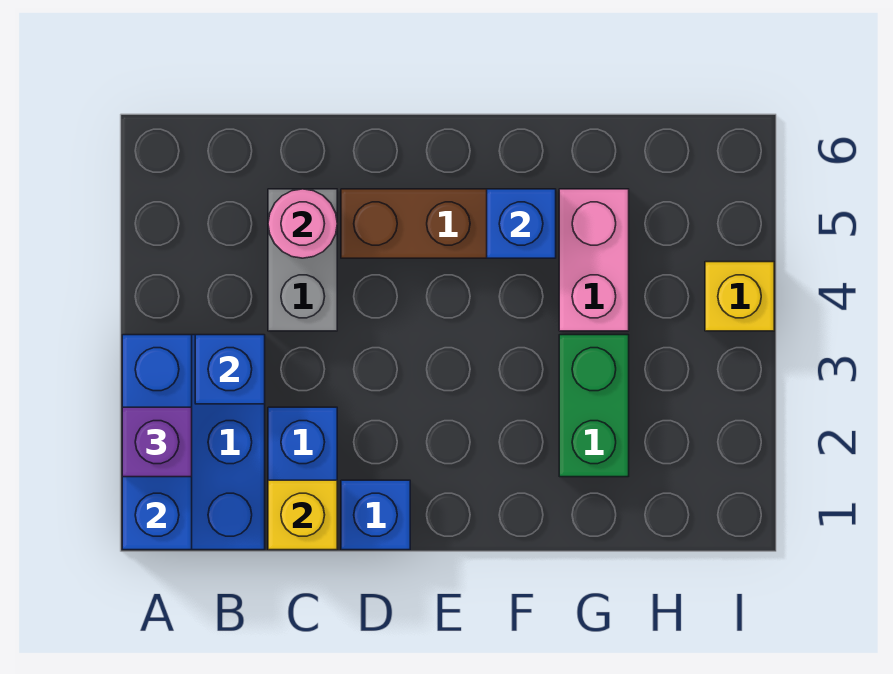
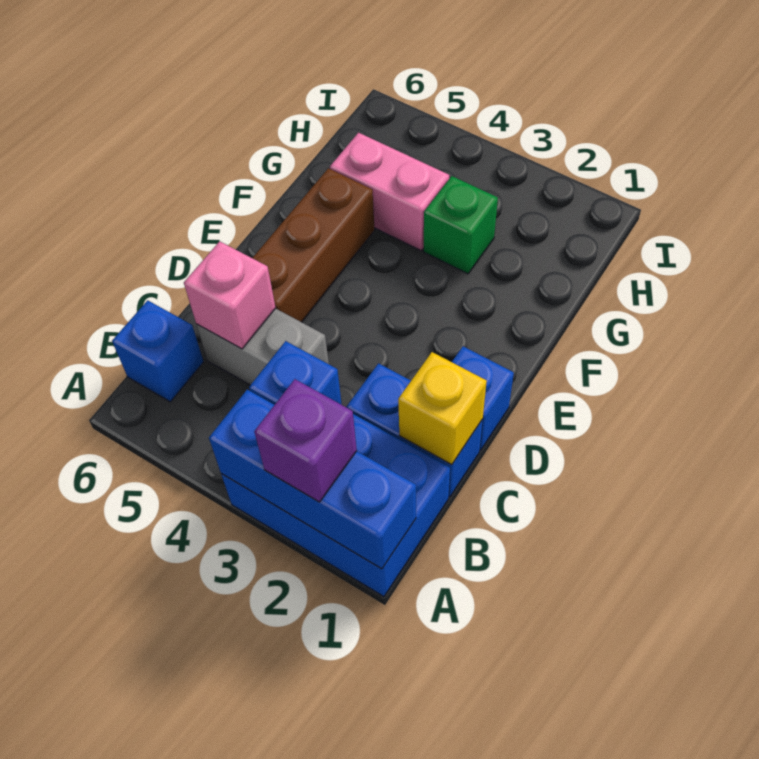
pink 1x1 round brick [268,189,337,258] -> pink 1x1 brick [184,241,276,349]
blue 1x1 brick [487,189,556,258] -> blue 1x1 brick moved to [112,300,204,402]
green 1x2 brick [559,335,629,477] -> green 1x1 brick [424,176,498,274]
yellow 1x1 brick [705,262,774,331] -> none

